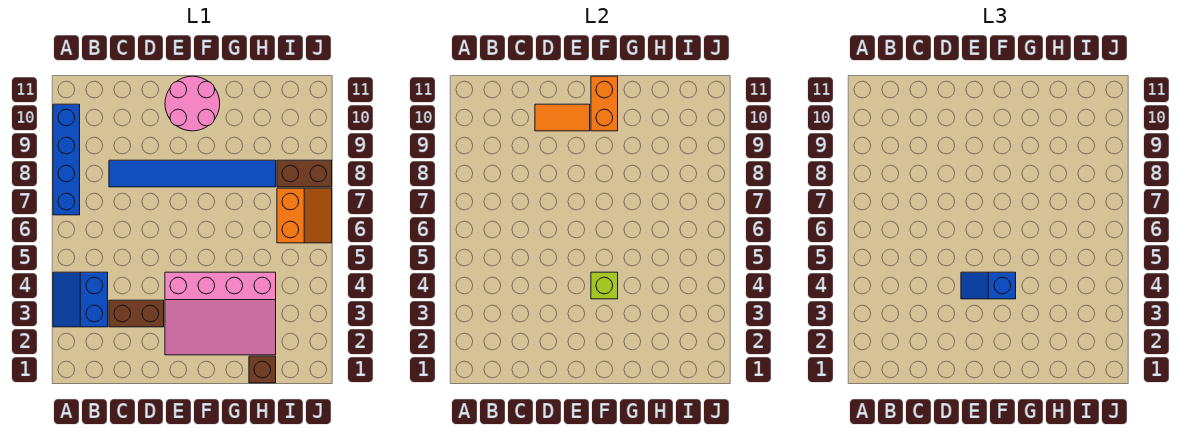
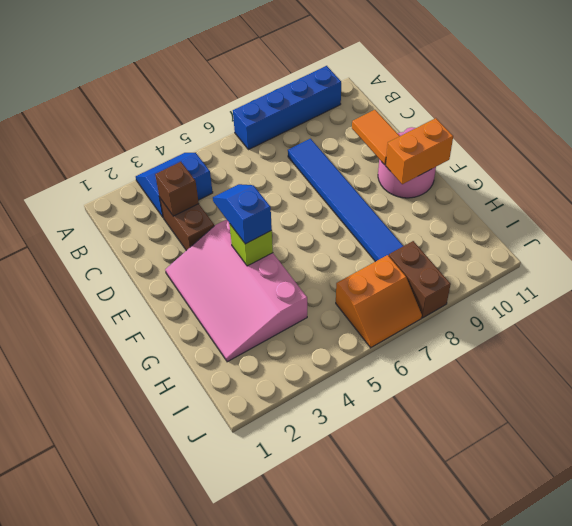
brown 1x1 brick [249,356,276,383] -> brown 1x1 brick moved to [155,162,199,216]

